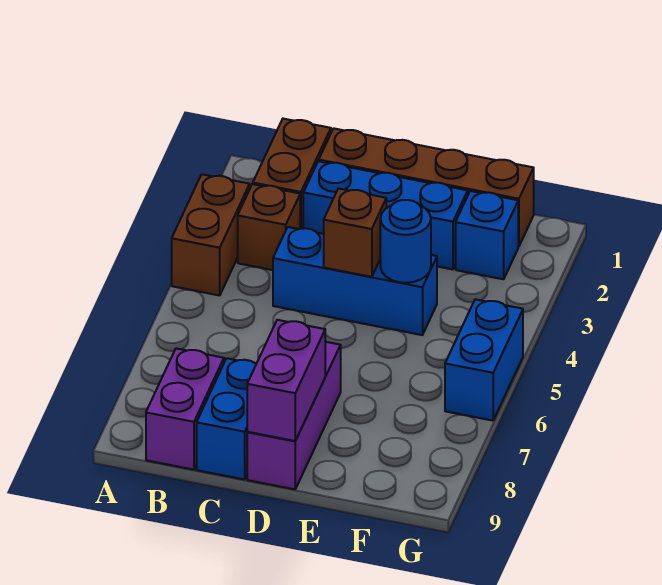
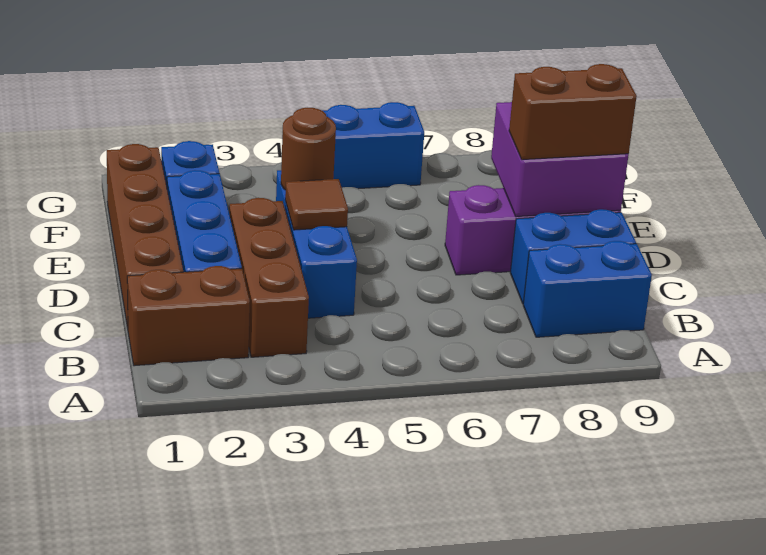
brown 1x2 brick [172,174,250,295] -> brown 1x2 brick moved to [509,64,637,160]
brown 1x1 brick [238,184,300,270] -> brown 1x3 brick [229,198,309,357]
purple 1x2 brick [146,348,224,470] -> blue 1x2 brick [523,241,652,337]
brown 1x1 brick [324,188,386,277] -> brown 1x1 tile [285,179,348,230]
purple 1x2 brick [247,320,325,441] -> purple 2x2 brick [491,102,629,217]
blue 1x1 round brick [380,200,431,283] -> brown 1x1 round brick [281,108,336,190]

